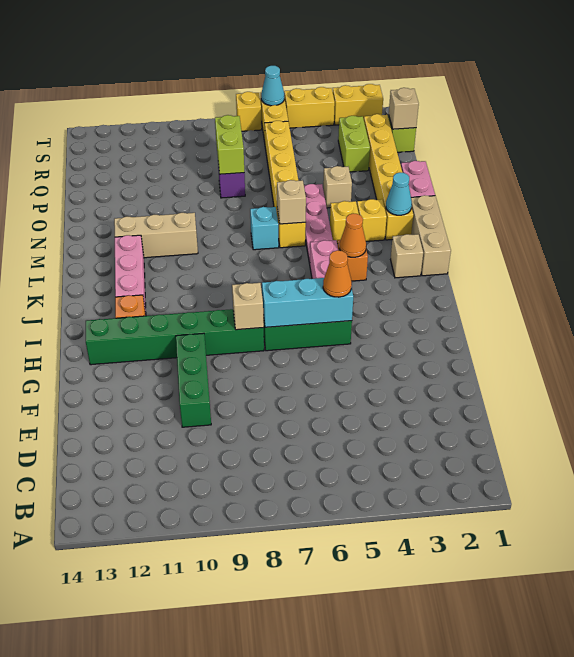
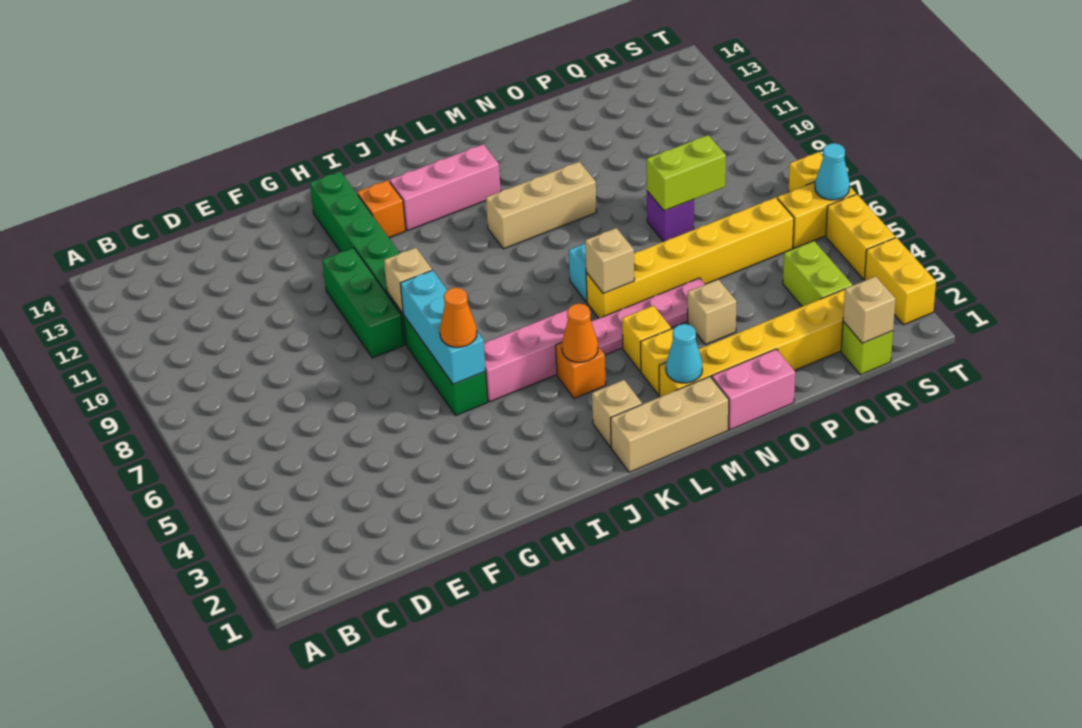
green 1x3 brick [176,333,211,427] -> green 1x3 brick turned to [322,248,404,358]
tan 1x3 brick [114,213,198,258] -> tan 1x3 brick turned to [486,162,597,249]
lime 1x2 brick [338,116,370,172] -> lime 1x2 brick turned to [783,241,852,306]

